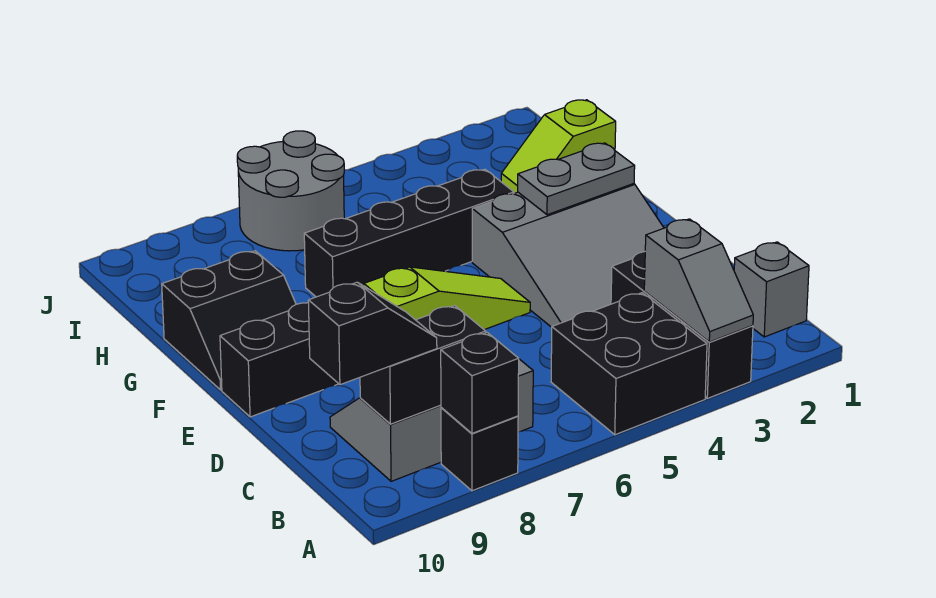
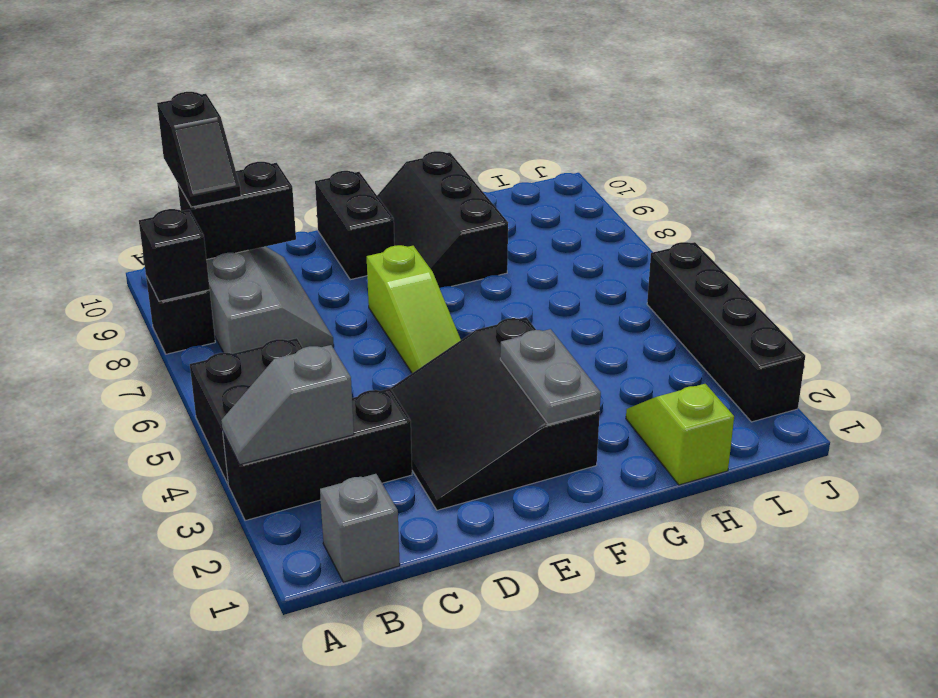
black 1x2 brick [360,306,486,424] -> black 1x2 brick turned to [178,162,296,260]
grey 3x3 slope [472,184,664,327] -> black 3x3 slope [390,317,600,510]
black 2x2 slope [162,251,296,390] -> black 2x3 slope [377,151,508,288]
black 1x4 brick [304,169,514,297] -> black 1x4 brick moved to [647,242,805,422]
grey 2x2 round brick [237,131,344,251] -> none

